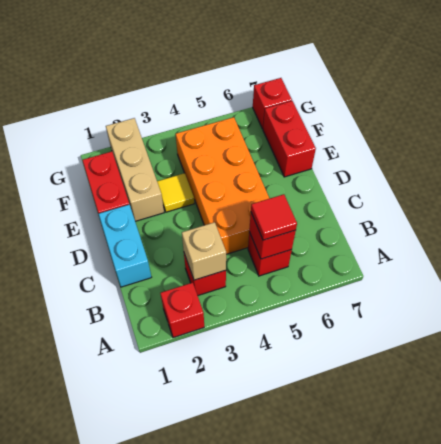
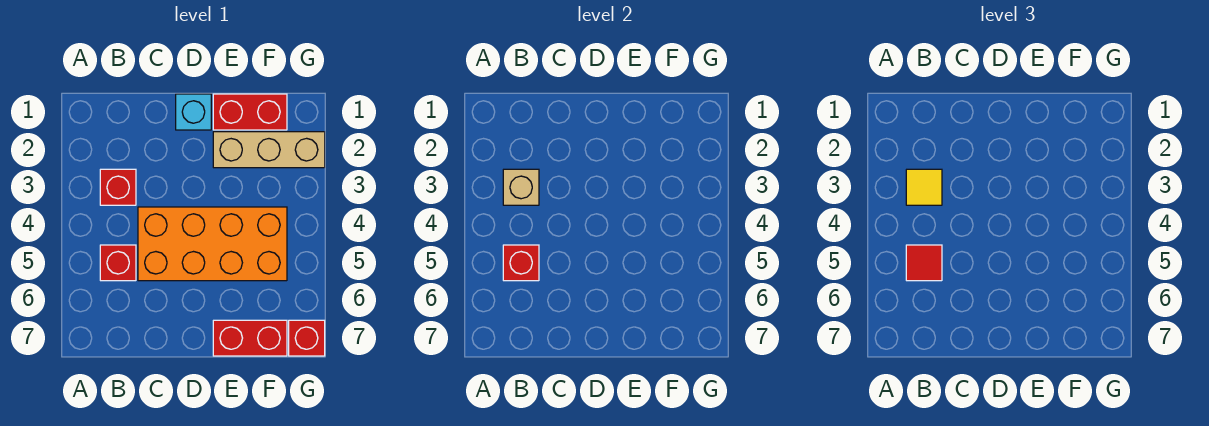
red 1x1 brick [160,283,204,338] -> none
cyan 1x2 brick [99,205,151,287] -> cyan 1x1 brick [176,94,211,130]
yellow 1x1 tile [157,173,194,212] -> yellow 1x1 tile moved to [906,169,942,205]

